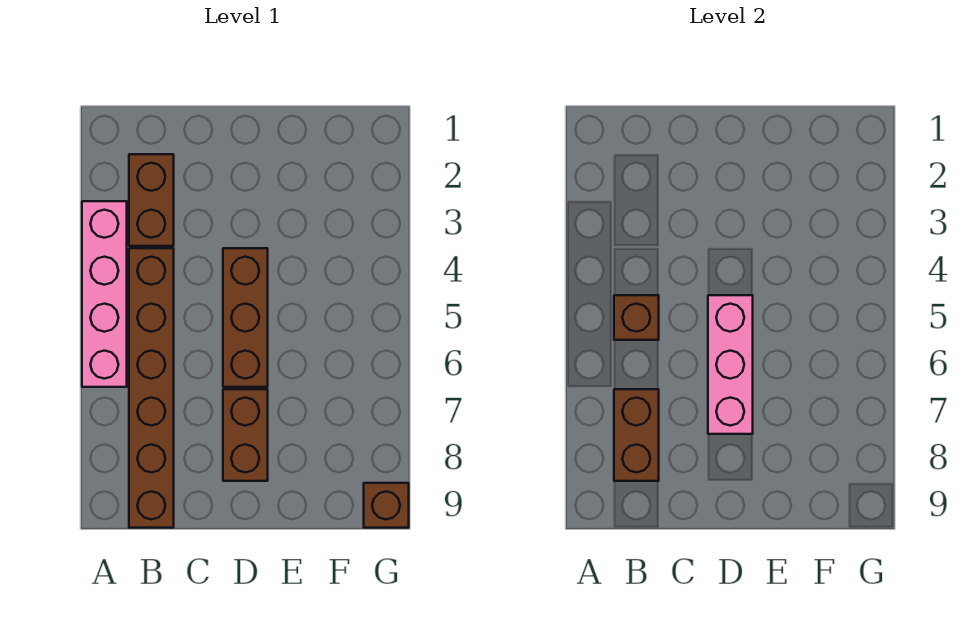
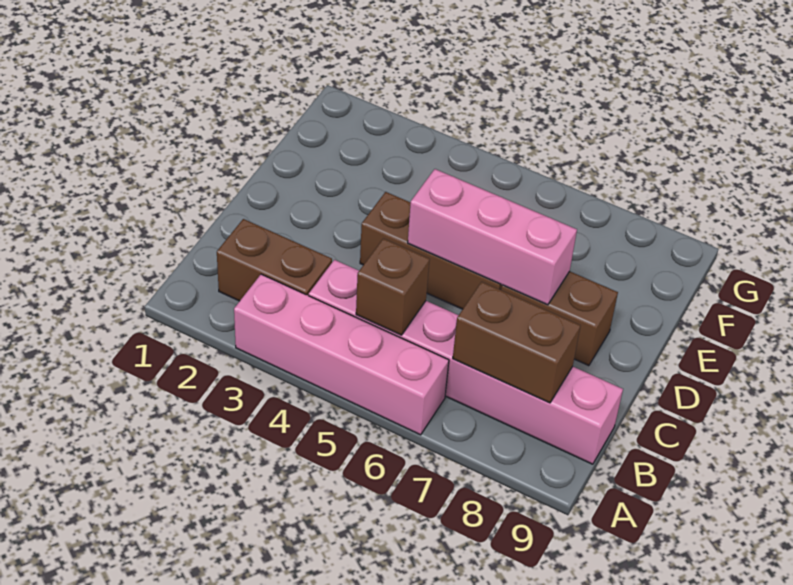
brown 1x6 brick [129,248,174,528] -> pink 1x6 brick [309,260,623,464]
brown 1x1 brick [364,483,409,528] -> none

